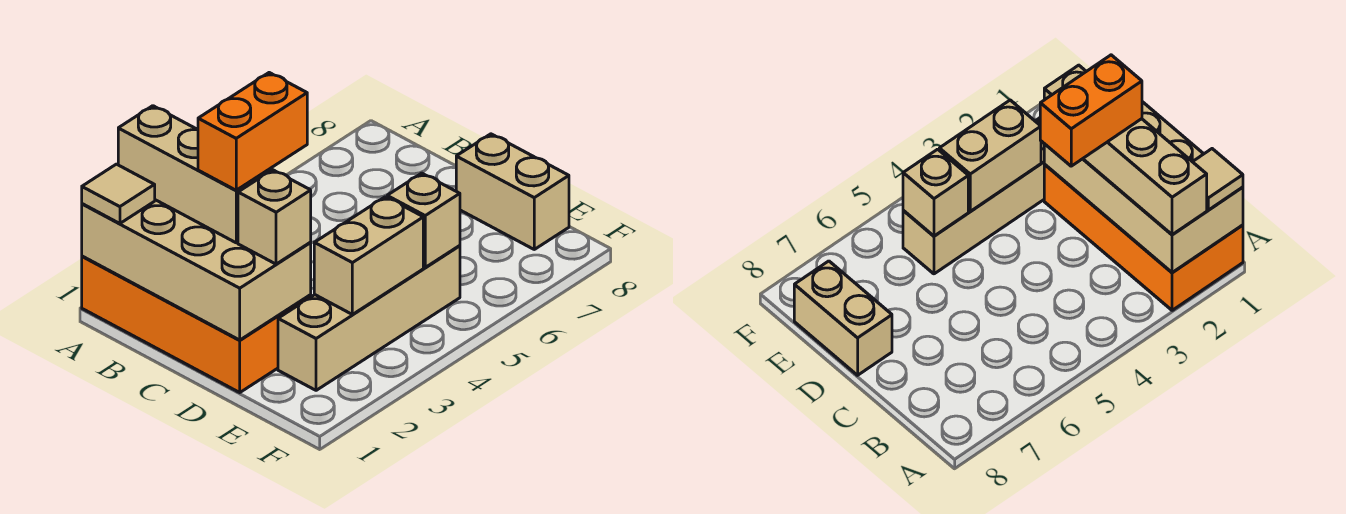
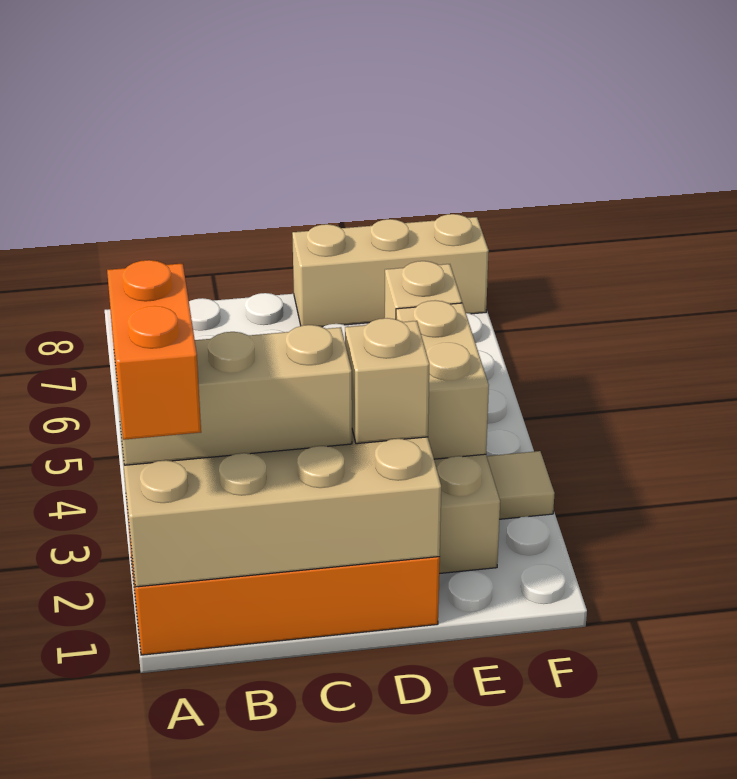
tan 1x1 tile [82,164,155,224] -> tan 1x1 tile moved to [487,451,555,519]
orange 1x2 brick [198,73,307,190] -> orange 1x2 brick moved to [107,260,201,440]
tan 1x2 brick [456,134,569,249] -> tan 1x3 brick [292,214,489,327]

